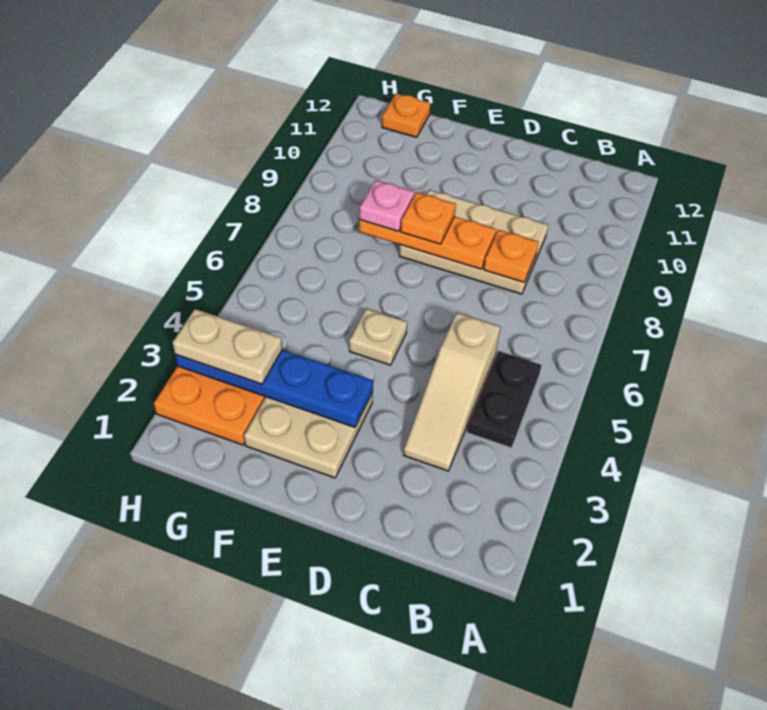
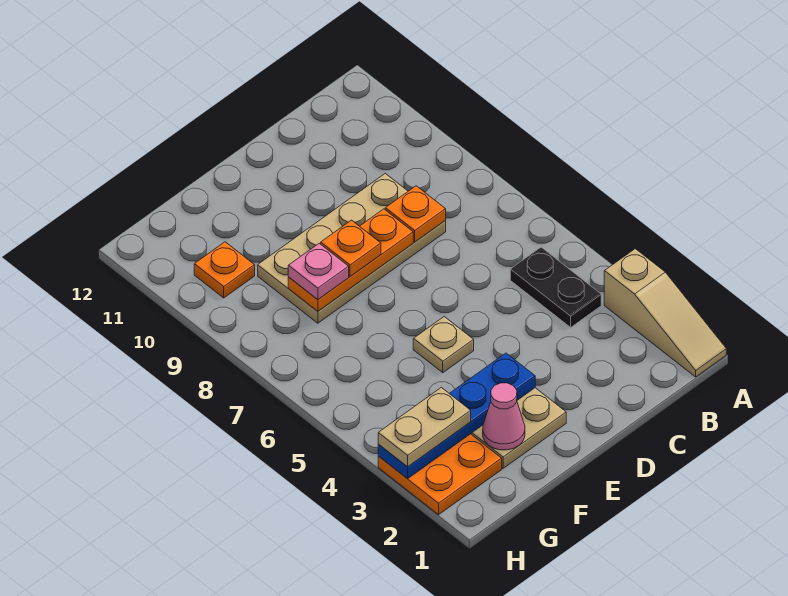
tan 1x3 slope [404,313,500,471] -> tan 1x3 slope moved to [604,249,726,377]
tan 2x3 plate [399,190,548,294] -> tan 2x4 plate [258,173,446,323]
none -> pink 1x1 cone [483,383,525,450]
orange 1x1 plate [382,94,430,137] -> orange 1x1 plate moved to [194,242,255,298]

